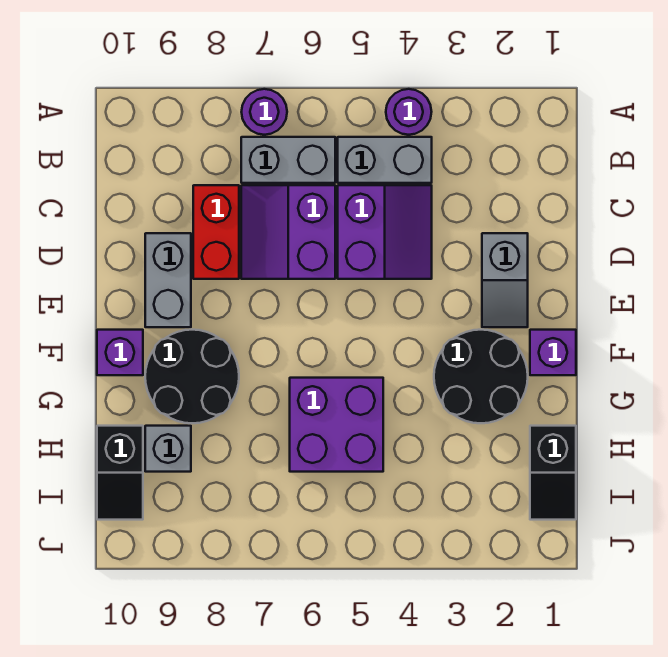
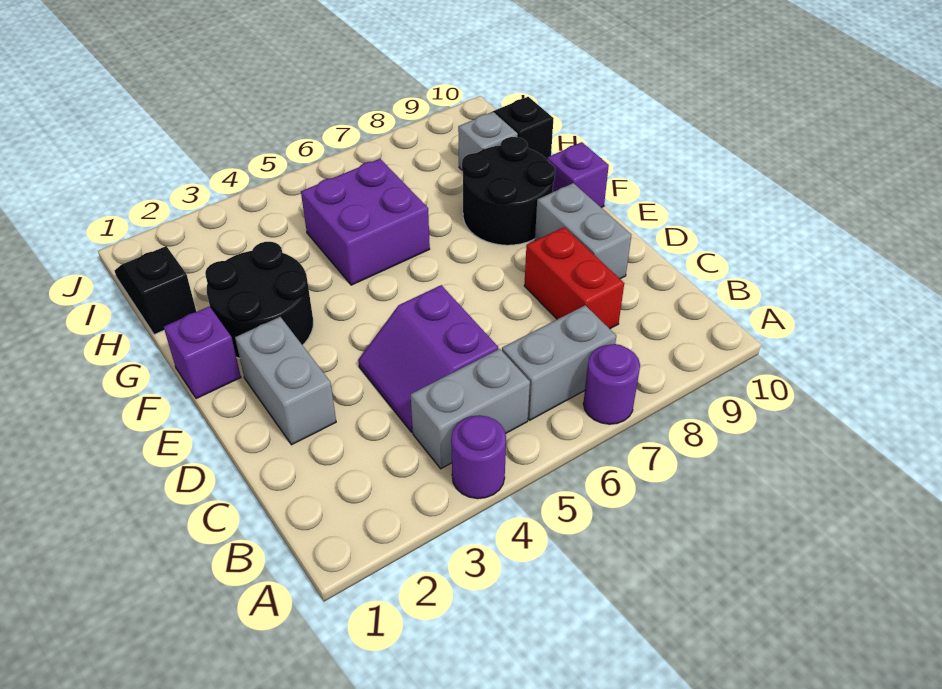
purple 2x2 slope [241,185,335,279] -> none
grey 1x2 slope [482,233,528,327] -> grey 1x2 brick [235,317,336,445]

